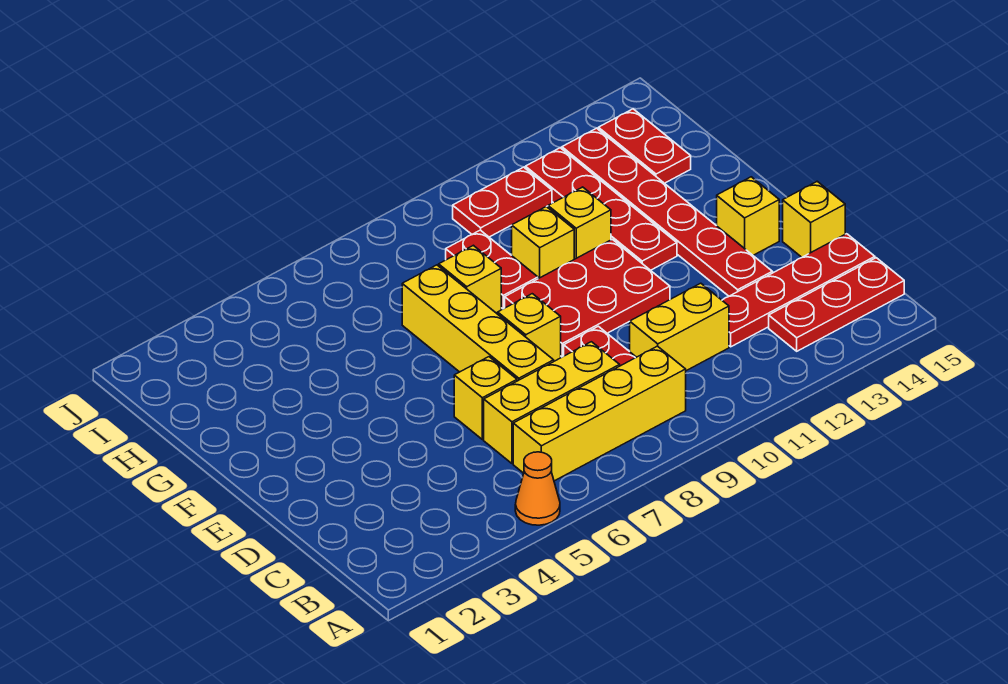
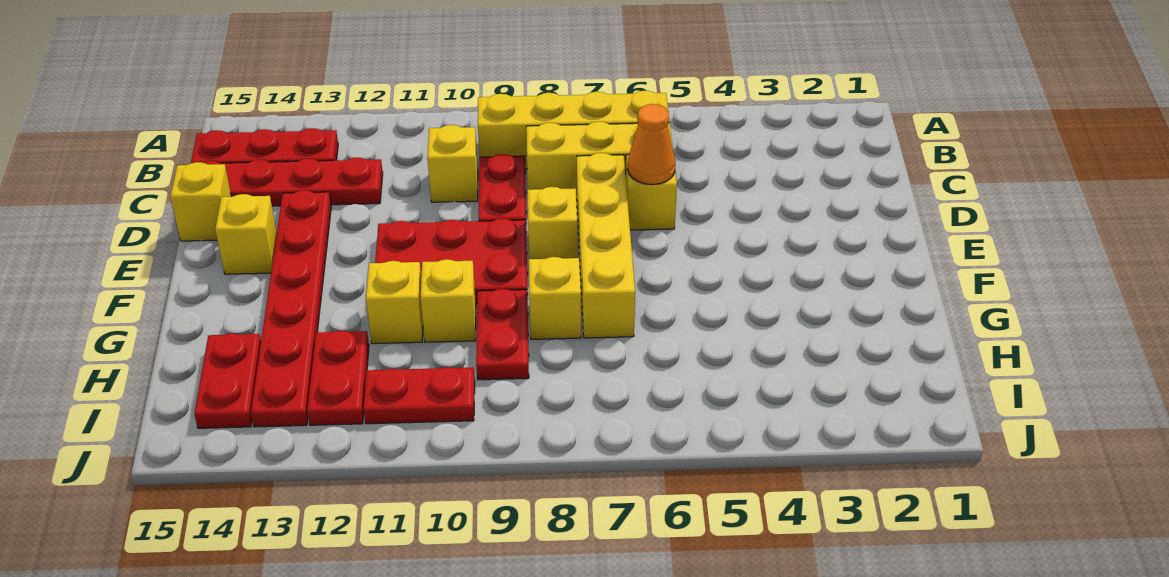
orange 1x1 cone [515,452,560,525] -> orange 1x1 cone moved to [627,104,675,185]
yellow 1x2 brick [630,283,729,371] -> yellow 1x1 brick [427,125,478,202]
red 1x4 plate [525,148,677,270] -> red 1x2 plate [307,331,369,425]

